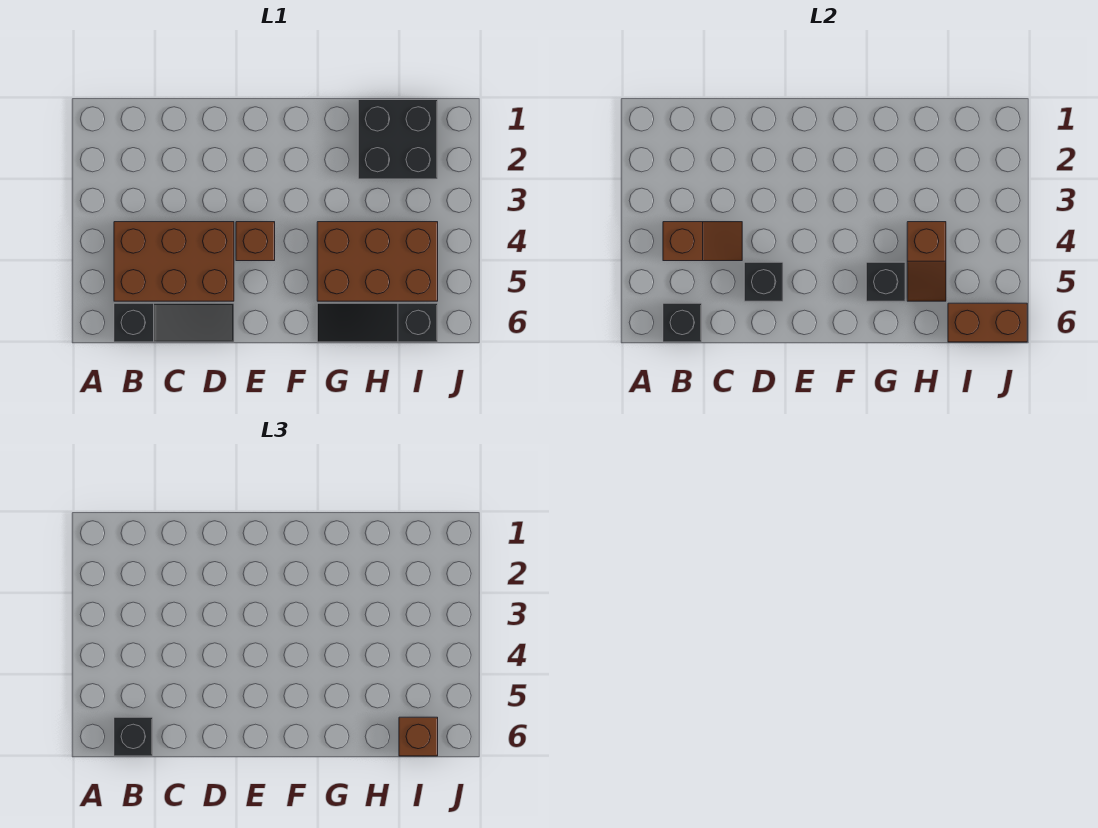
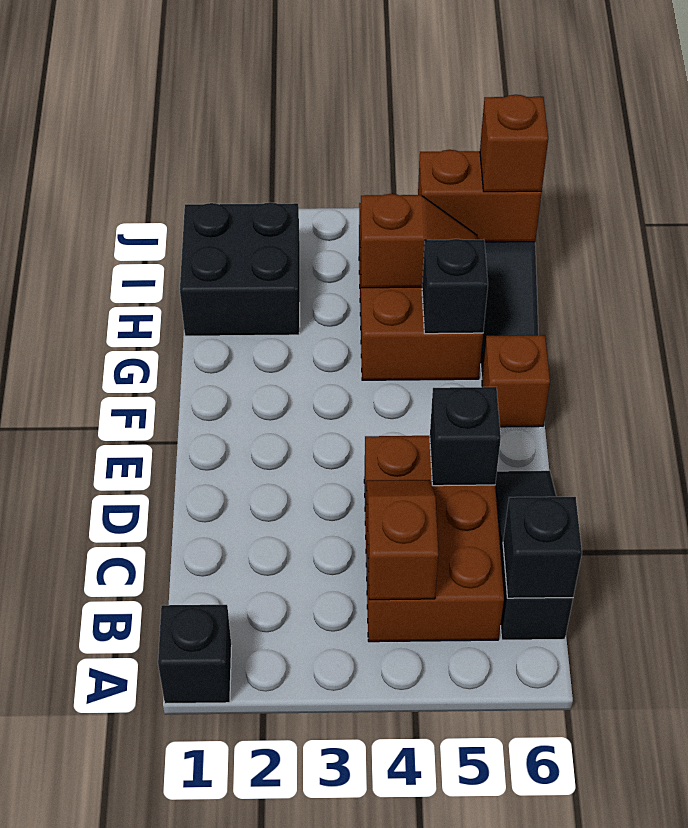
black 1x1 brick [114,717,153,756] -> black 1x1 brick moved to [158,605,231,704]
brown 1x1 brick [236,222,275,261] -> brown 1x1 brick moved to [482,335,550,427]
brown 1x2 brick [948,303,1027,342] -> brown 1x2 brick turned to [418,150,542,242]

